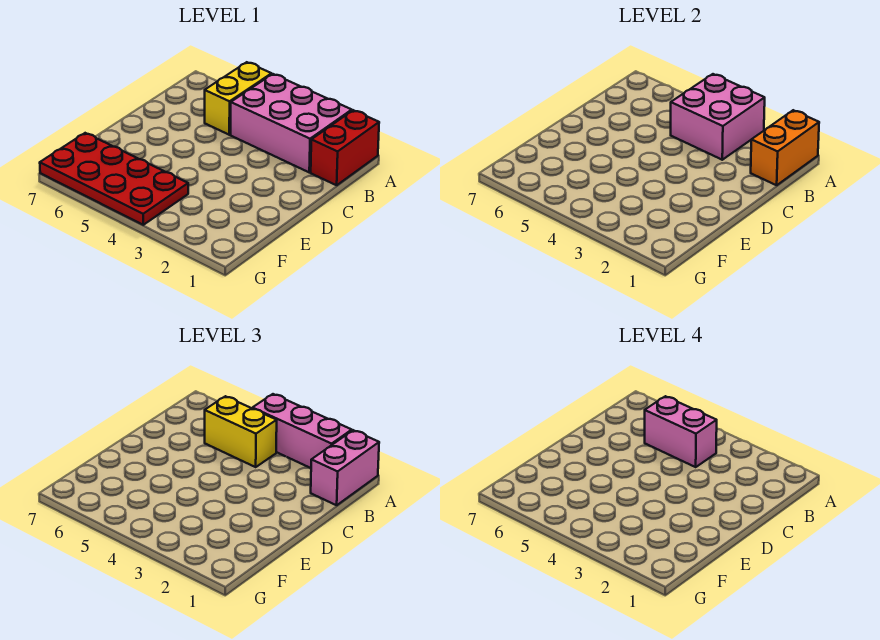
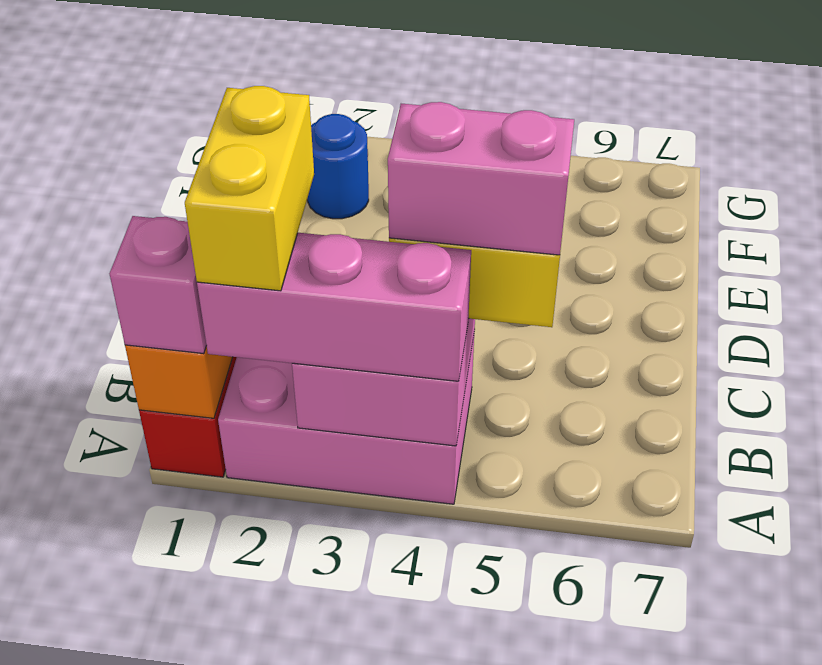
pink 1x2 brick [311,430,379,505] -> pink 1x1 brick [110,216,207,354]
yellow 1x2 brick [205,62,272,135] -> yellow 1x2 brick moved to [185,86,314,291]
none -> blue 1x1 round brick [307,114,369,219]
red 2x4 plate [40,133,188,225] -> none

